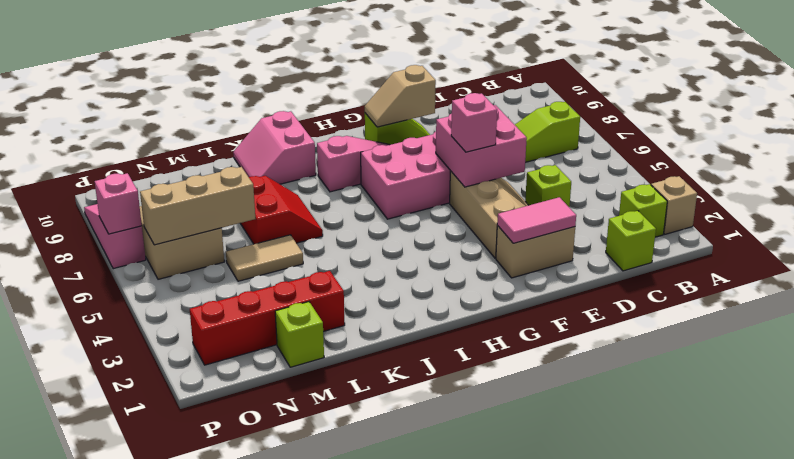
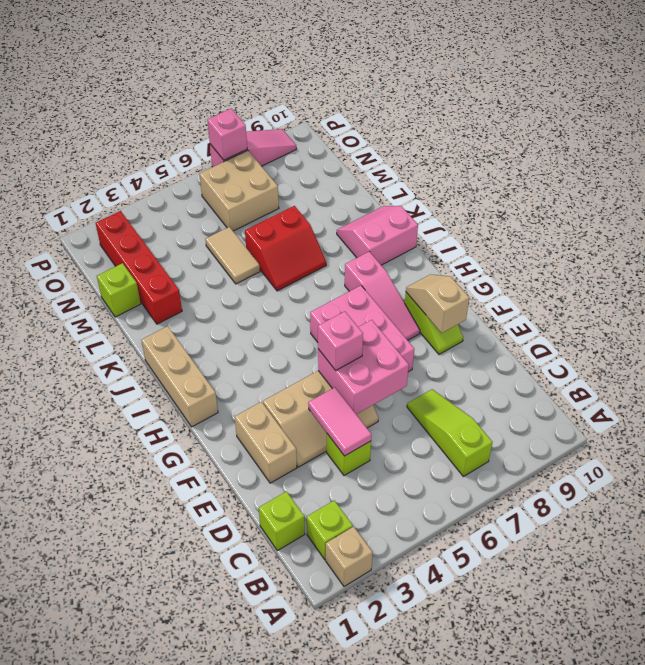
pink 1x2 tile [497,197,576,243] -> pink 1x2 tile moved to [308,388,372,456]
tan 1x3 brick [140,167,255,245] -> tan 1x3 brick moved to [141,326,218,427]

